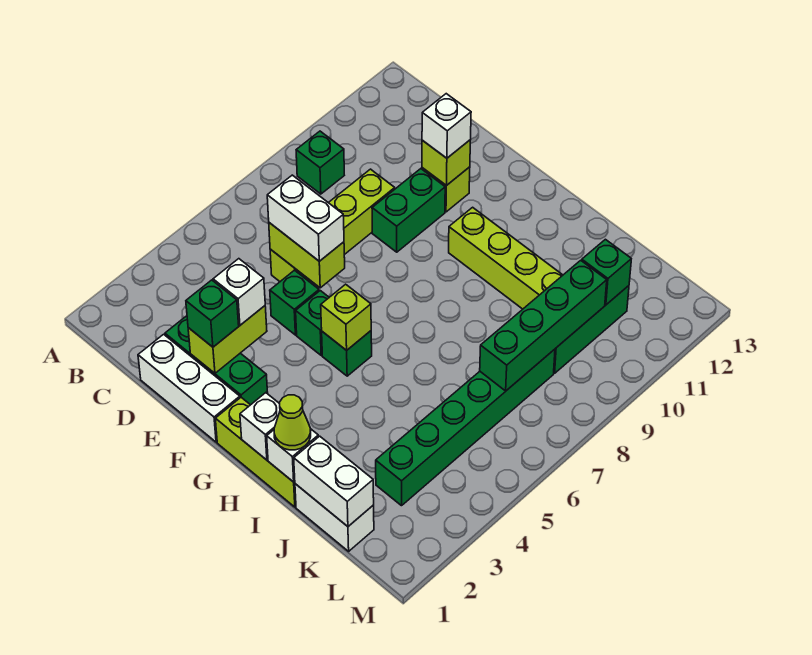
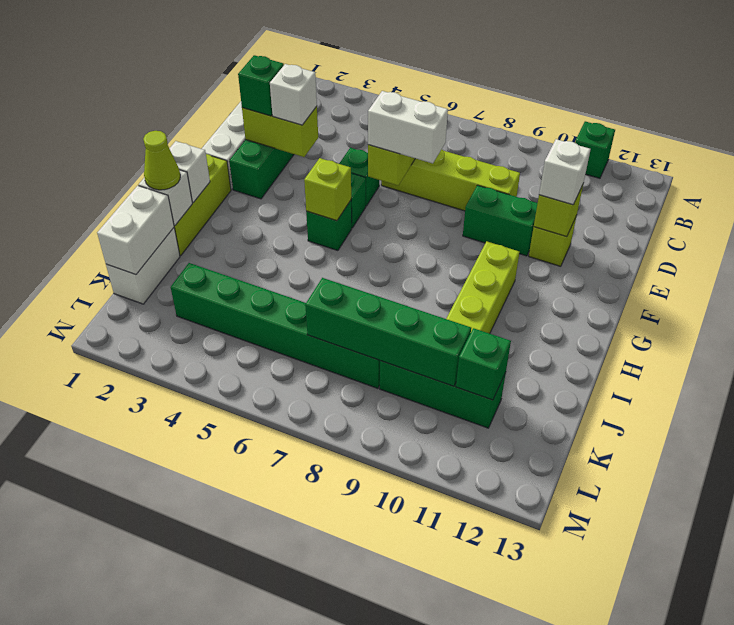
green 1x1 brick [296,131,344,194] -> green 1x1 brick moved to [575,121,615,178]
white 1x2 brick [267,175,344,261] -> white 1x2 brick turned to [368,91,448,163]

